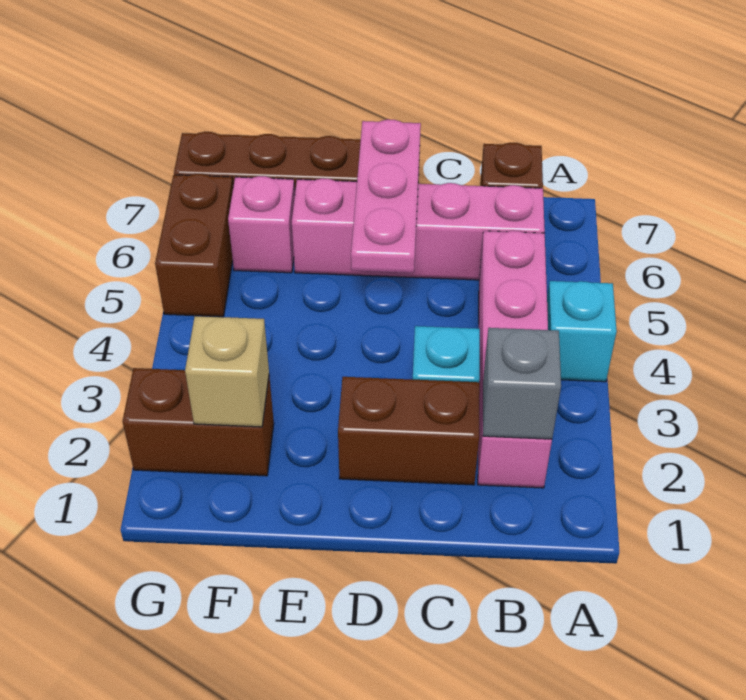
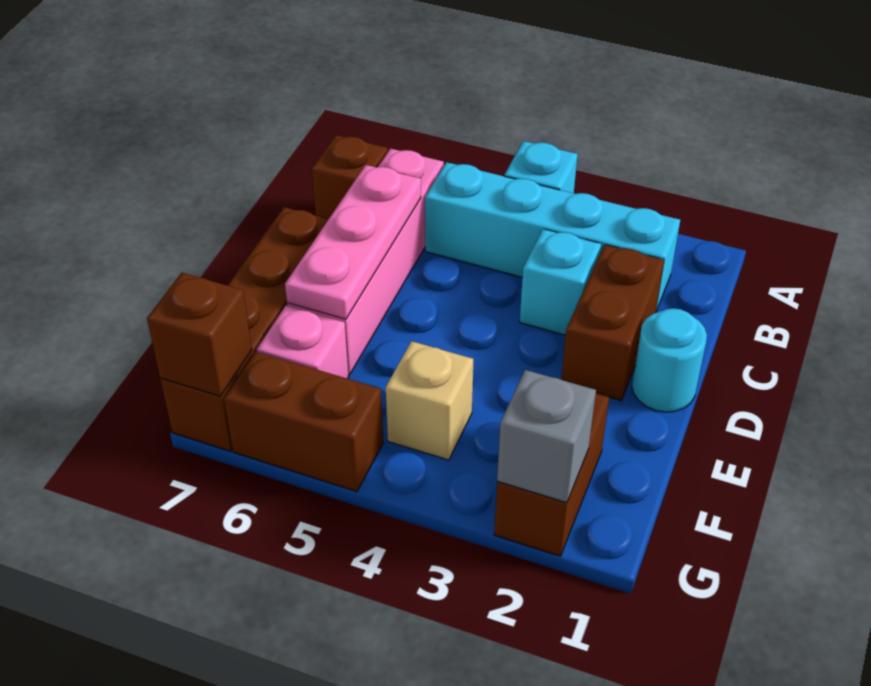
pink 1x4 brick [478,231,552,488] -> cyan 1x4 brick [425,162,680,311]
grey 1x1 brick [483,328,561,439] -> grey 1x1 brick moved to [497,370,596,503]
none -> cyan 1x1 round brick [632,308,707,412]
pink 1x3 plate [351,119,421,273] -> pink 1x3 plate turned to [285,165,421,319]
tan 1x1 brick [185,316,269,427] -> tan 1x1 brick moved to [386,341,473,460]
none -> brown 1x1 brick [147,273,252,396]

